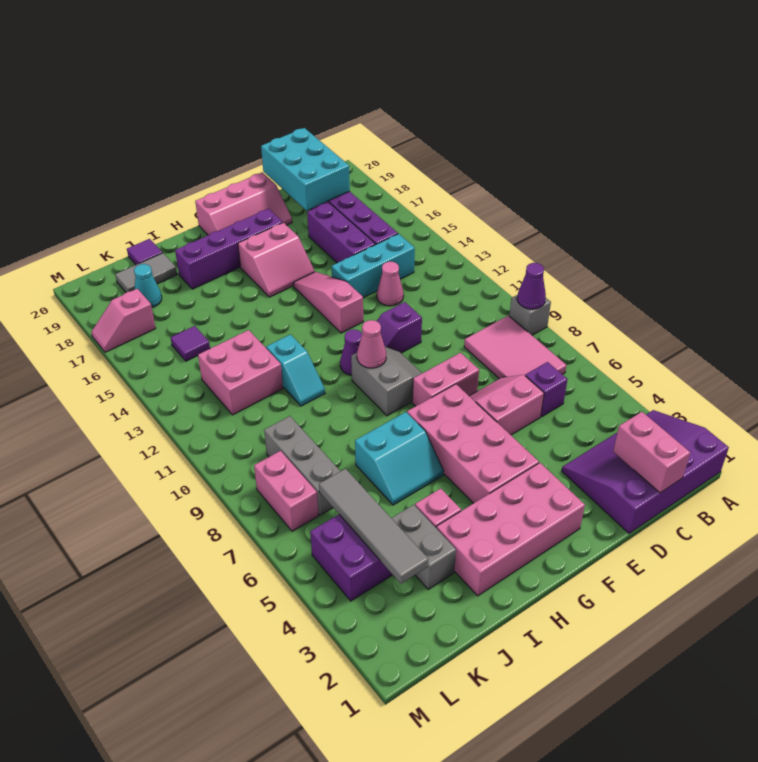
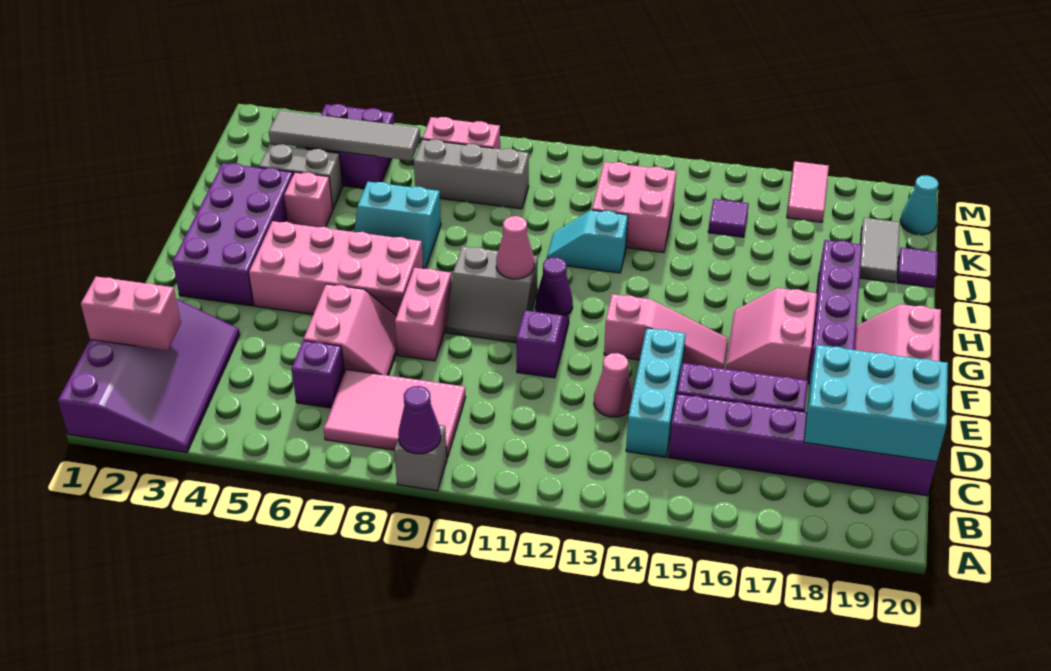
pink 2x4 brick [436,463,585,596] -> purple 2x4 brick [172,163,293,306]
cyan 2x2 slope [355,412,444,505] -> cyan 2x2 slope turned to [354,182,441,269]
cyan 1x1 cone [134,264,162,307] -> cyan 1x1 cone moved to [900,175,939,235]
pink 1x2 slope [91,289,156,352] -> pink 1x2 tile [787,161,829,222]

